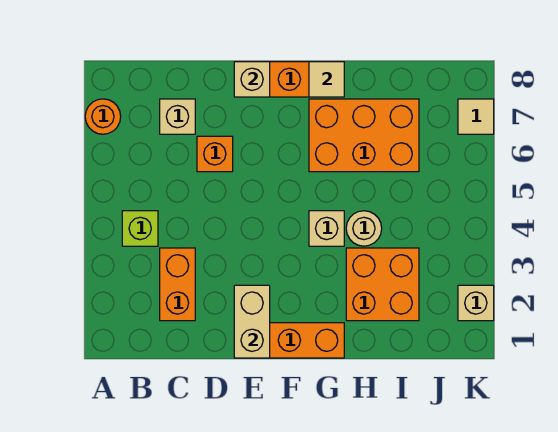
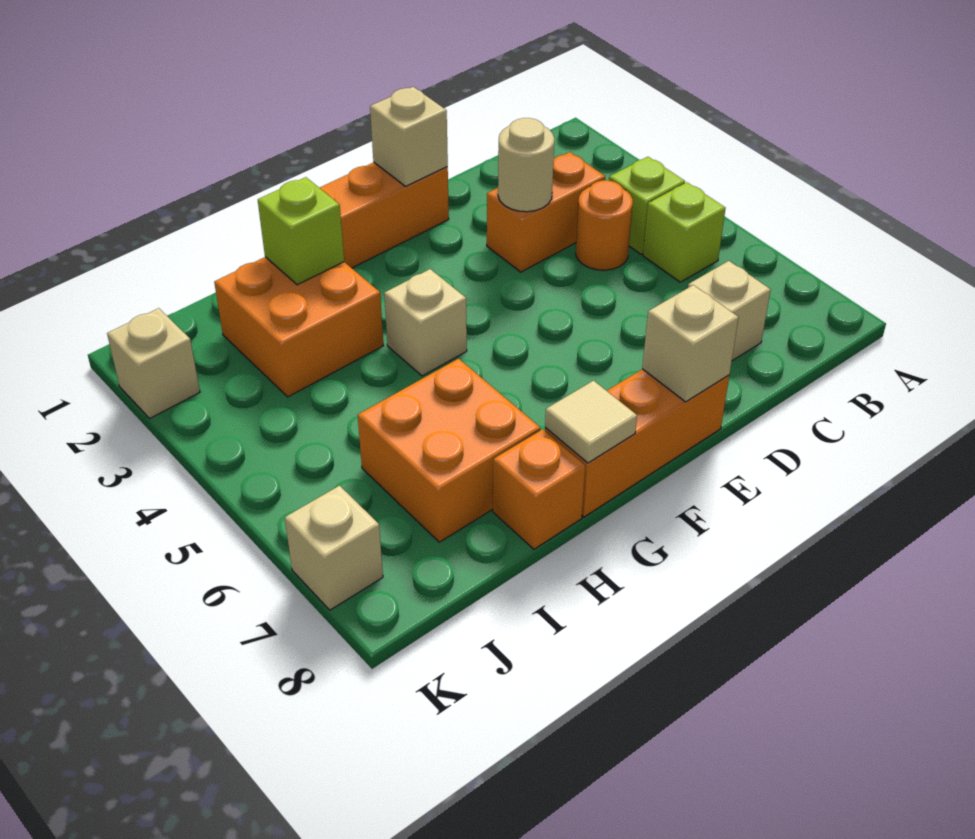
orange 1x1 round brick [85,99,121,134] -> orange 1x1 round brick moved to [576,180,633,270]
none -> lime 1x1 brick [643,182,726,282]
orange 1x2 brick [160,248,195,321] -> orange 1x2 brick turned to [487,152,605,272]
orange 1x1 brick [197,136,233,172] -> orange 1x1 brick moved to [493,429,585,549]
tan 1x2 brick [234,285,270,358] -> tan 1x1 brick [370,87,448,186]
orange 2x3 brick [309,99,419,172] -> orange 2x2 brick [358,359,540,542]
none -> lime 1x1 brick [258,177,344,285]
tan 1x1 round brick [346,211,382,246] -> tan 1x1 round brick moved to [498,118,554,212]
tan 1x1 tile [458,99,494,134] -> tan 1x1 brick [285,486,383,610]

